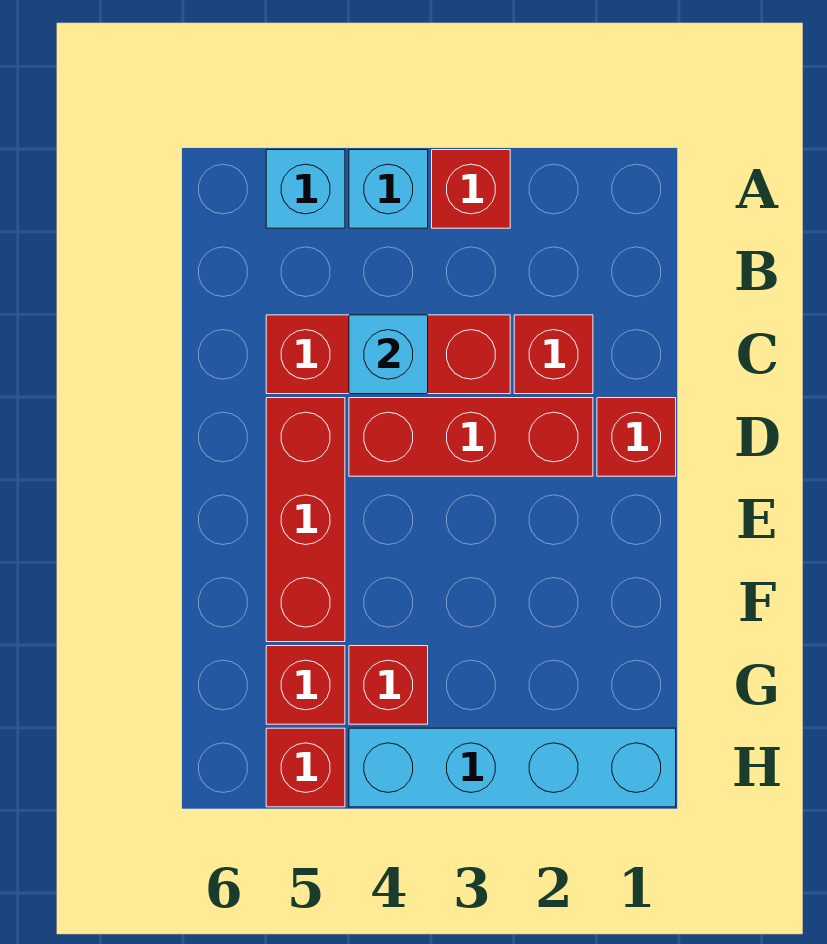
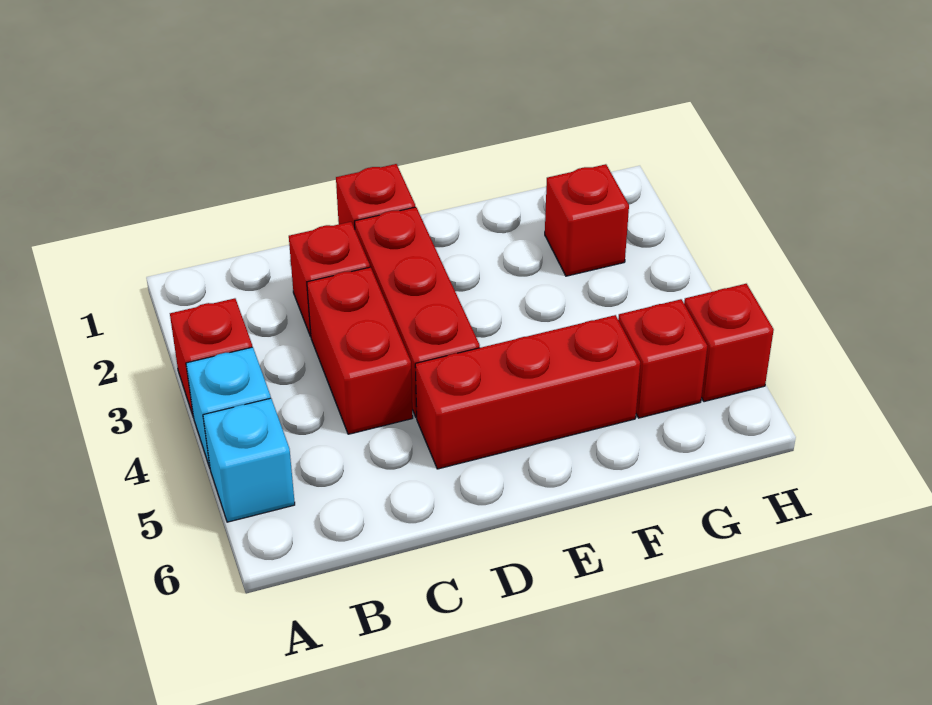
red 1x3 brick [266,315,510,394] -> red 1x2 brick [307,267,413,434]
cyan 1x1 brick [349,315,428,394] -> none
red 1x1 brick [349,646,428,724] -> red 1x1 brick moved to [545,164,629,276]
cyan 1x4 brick [349,728,676,807] -> none

